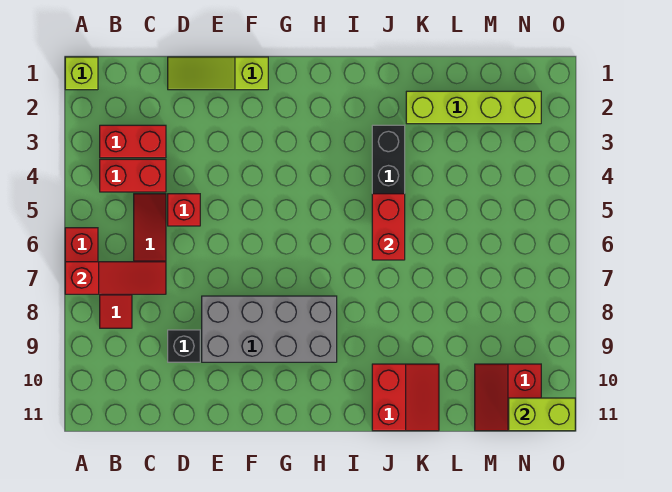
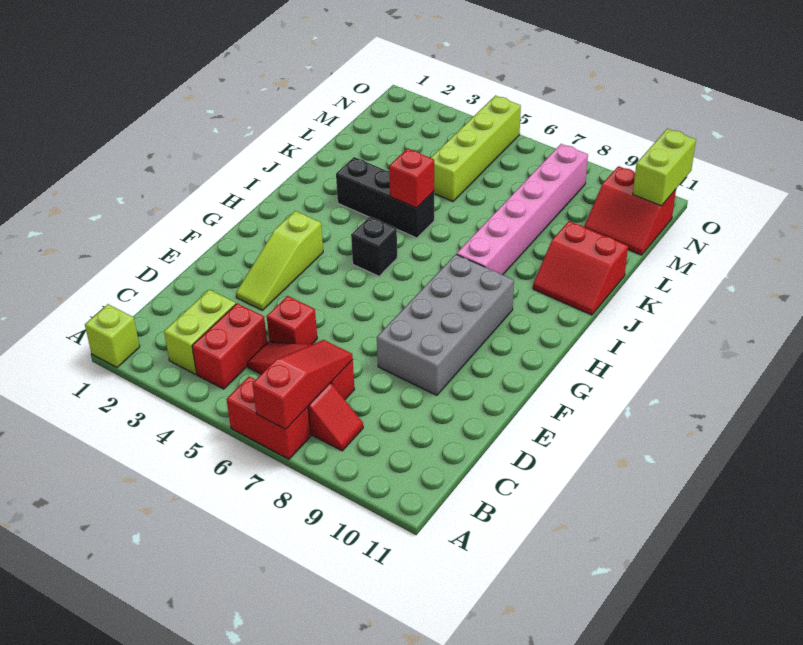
red 1x2 brick [100,125,166,158] -> lime 1x2 brick [164,290,236,374]
lime 1x3 slope [168,57,268,90] -> lime 1x3 slope moved to [236,211,323,310]
black 1x1 brick [168,330,200,362] -> black 1x1 brick moved to [351,217,397,276]
none -> pink 1x6 brick [457,144,588,275]
red 1x2 brick [372,194,405,260] -> red 1x1 brick [389,149,434,208]
red 2x2 slope [372,364,439,431] -> red 2x2 slope turned to [533,221,628,315]
lime 1x4 brick [406,91,541,124] -> lime 1x4 brick moved to [431,96,521,202]

